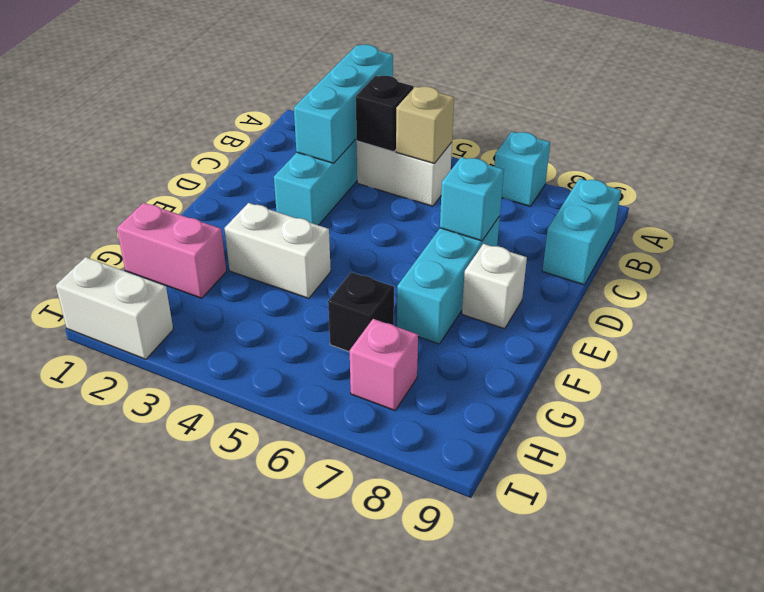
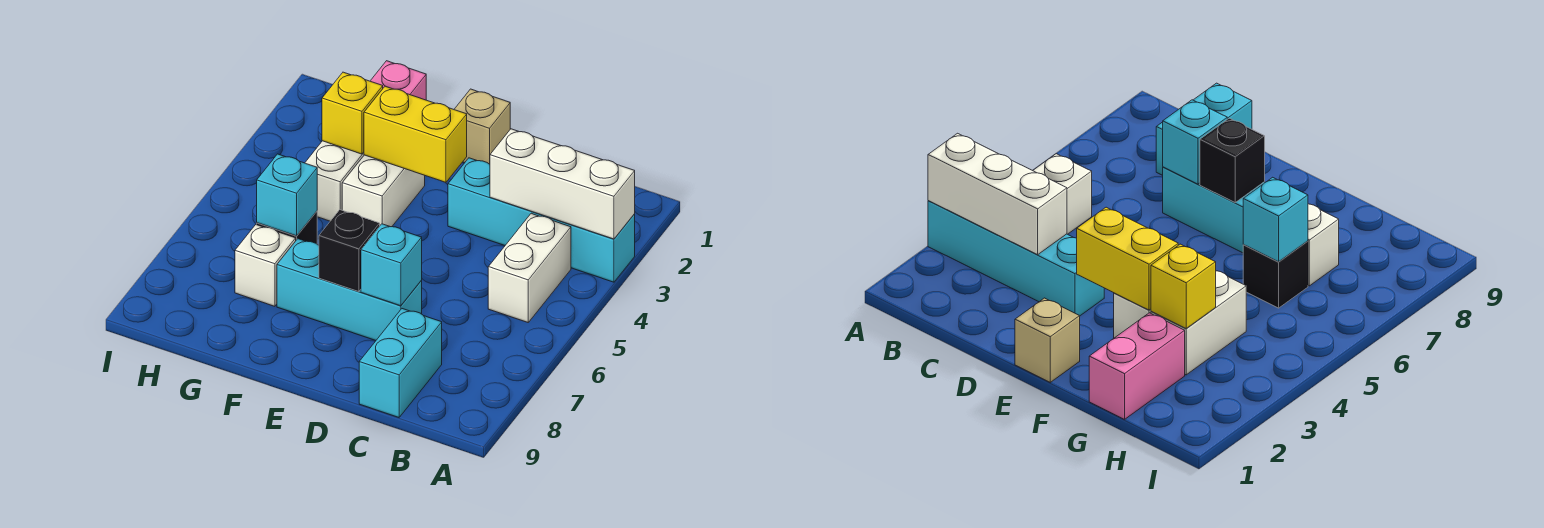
cyan 1x3 brick [294,45,393,163] -> white 1x3 brick [490,129,635,239]
cyan 1x1 brick [494,132,550,206] -> cyan 1x1 brick moved to [257,154,317,236]
black 1x1 brick [356,76,413,152] -> black 1x1 brick moved to [319,210,380,292]
tan 1x1 brick [396,87,454,164] -> tan 1x1 brick moved to [454,89,510,164]
cyan 1x2 brick [542,178,621,285] -> cyan 1x2 brick turned to [359,309,442,417]
none -> yellow 1x2 brick [364,86,467,182]
white 1x1 brick [462,244,527,329] -> white 1x1 brick moved to [235,225,296,306]
none -> yellow 1x1 brick [322,72,383,154]
pink 1x1 brick [350,319,418,411] -> none
white 1x2 brick [56,257,173,359] -> white 1x2 brick moved to [305,141,364,221]

